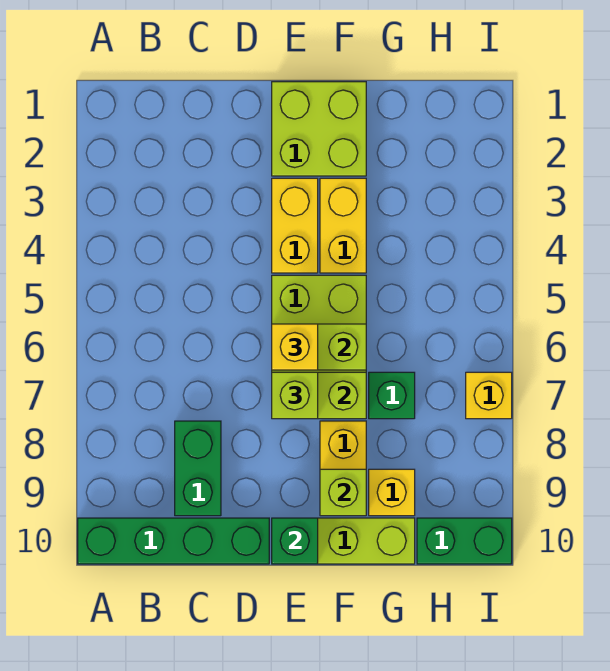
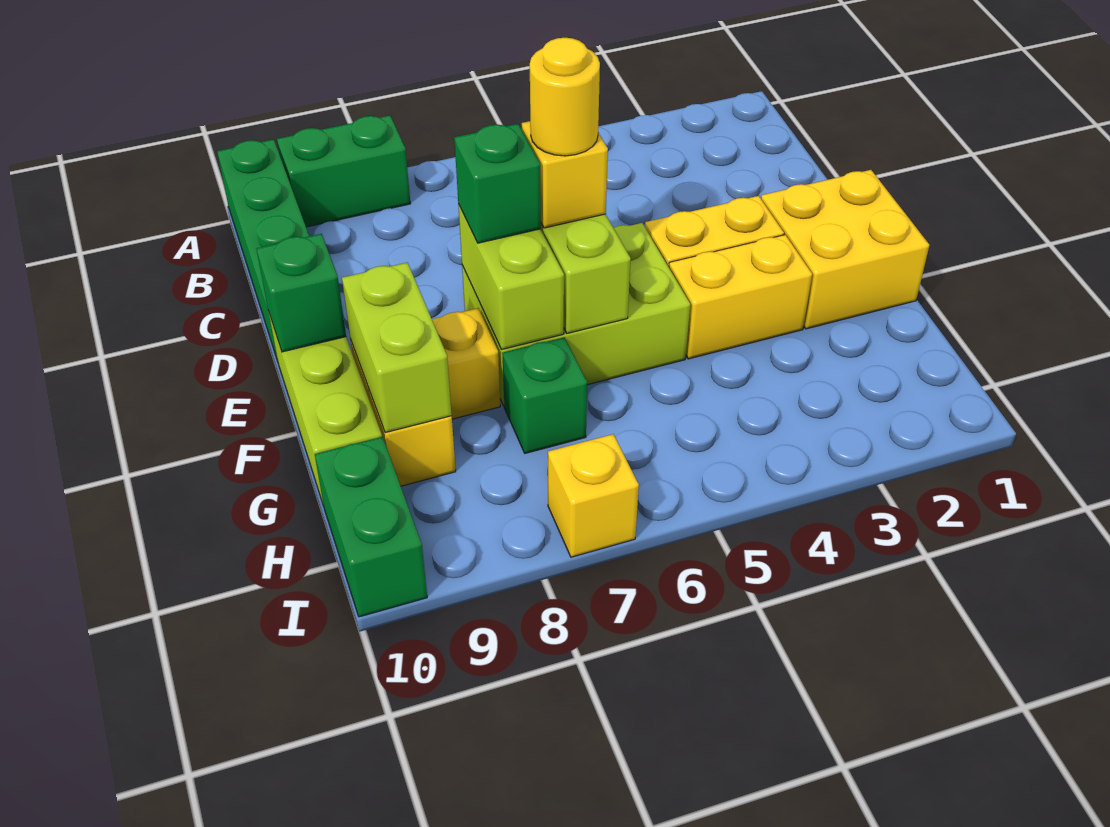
green 1x2 brick [175,421,221,516] -> green 1x2 brick moved to [277,115,410,227]
lime 2x2 brick [272,82,366,176] -> yellow 2x2 brick [761,170,929,329]
none -> yellow 1x1 round brick [530,38,600,156]
lime 1x1 brick [272,372,318,419] -> green 1x1 brick [454,124,541,243]
lime 1x1 brick [320,469,366,516] -> lime 1x2 brick [342,263,452,433]

